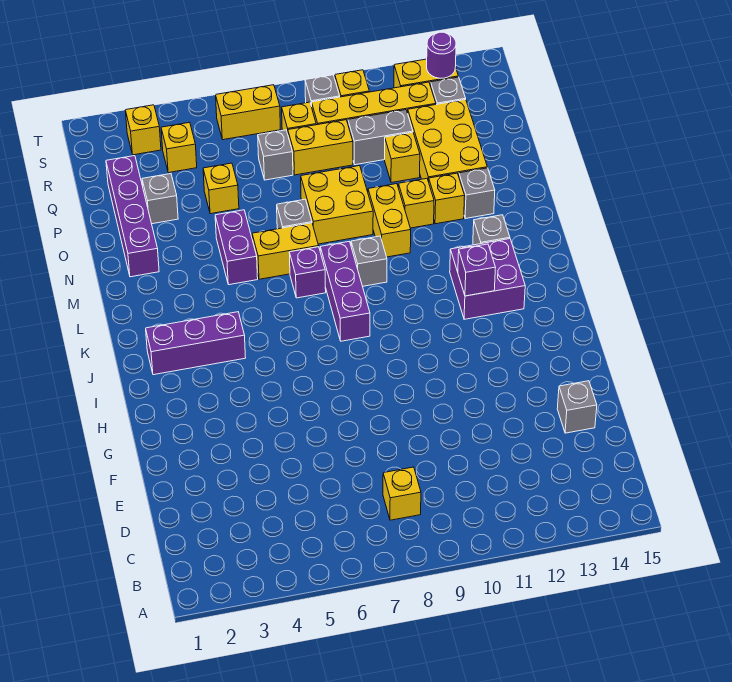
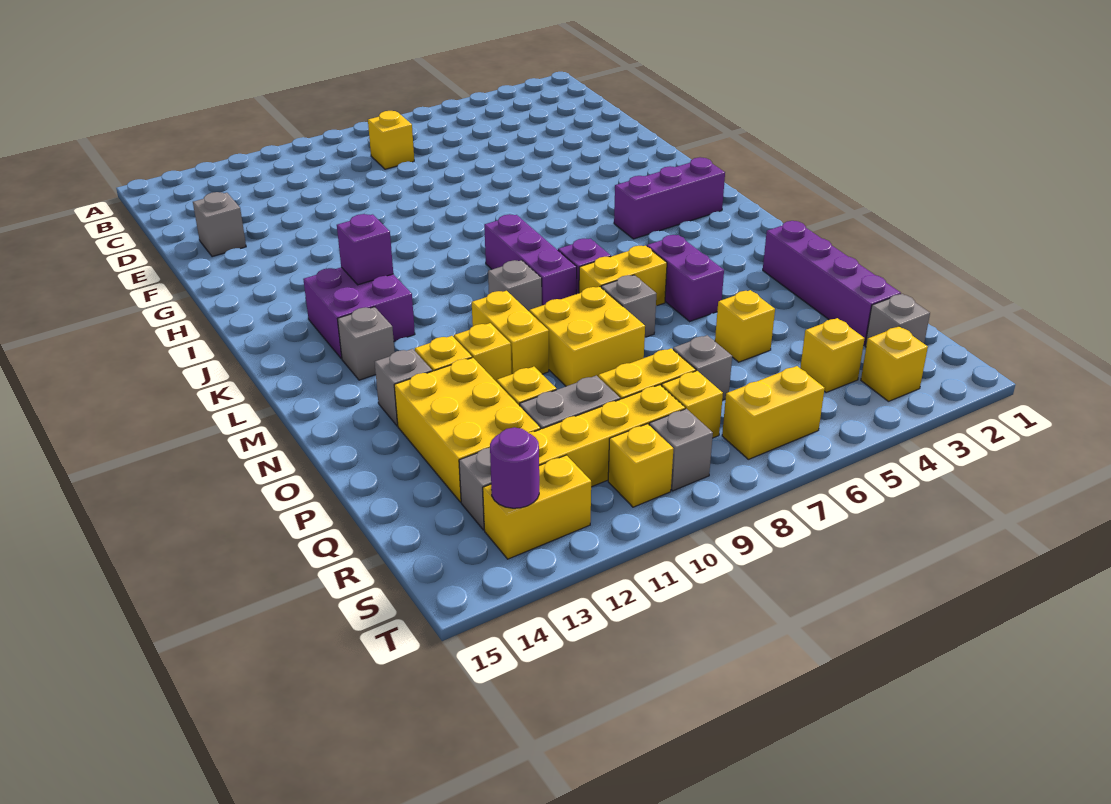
grey 1x1 brick [142,174,178,224] -> grey 1x1 brick moved to [865,294,930,347]

